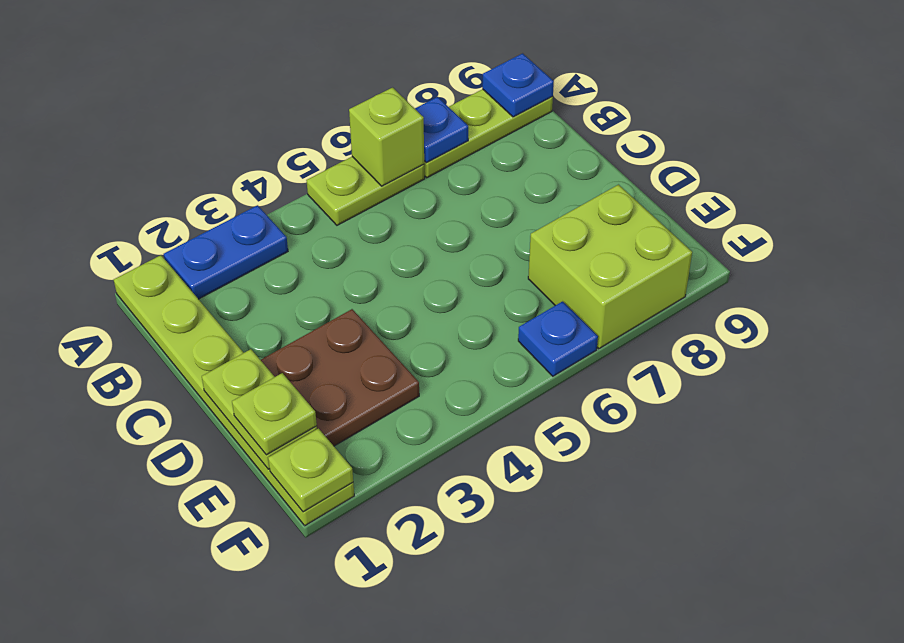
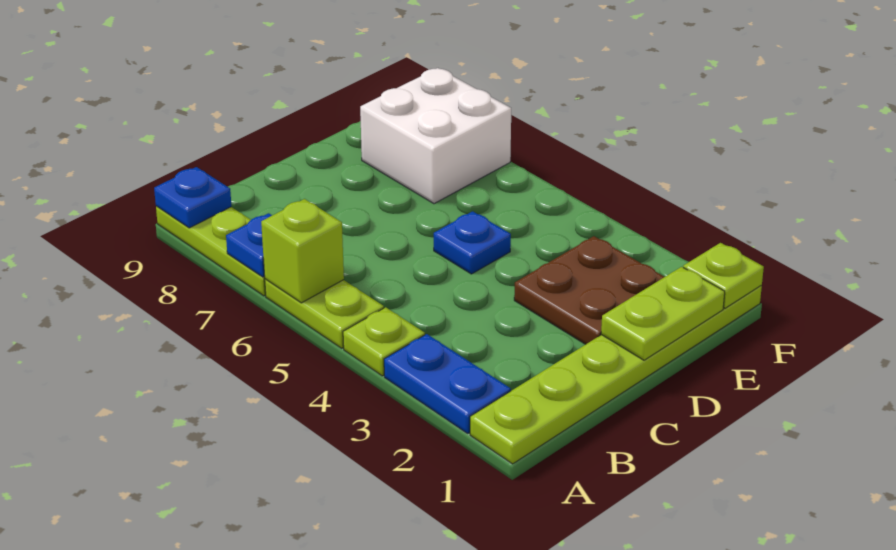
lime 1x1 plate [232,373,317,455] -> lime 1x1 plate moved to [343,307,425,376]
lime 2x2 brick [528,185,692,349] -> white 2x2 brick [360,68,511,204]
blue 1x1 plate [518,301,598,376] -> blue 1x1 plate moved to [434,211,511,274]

